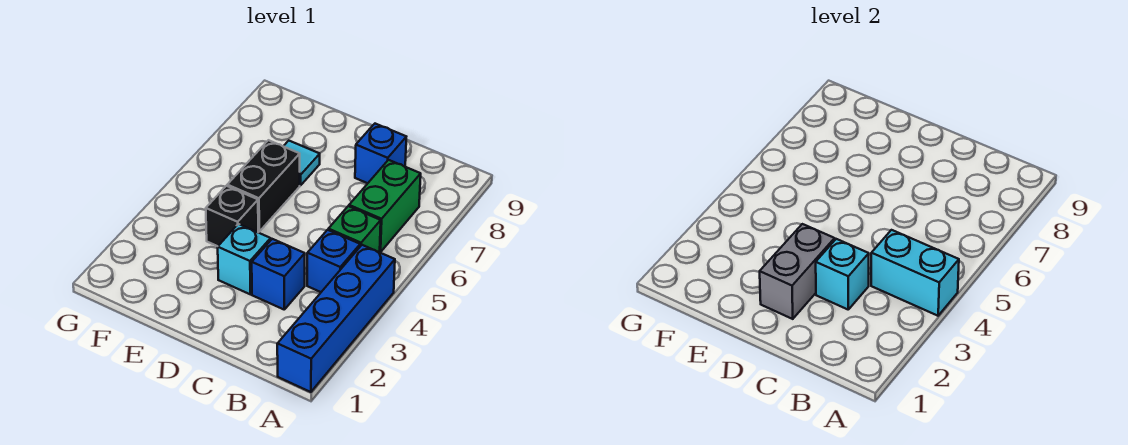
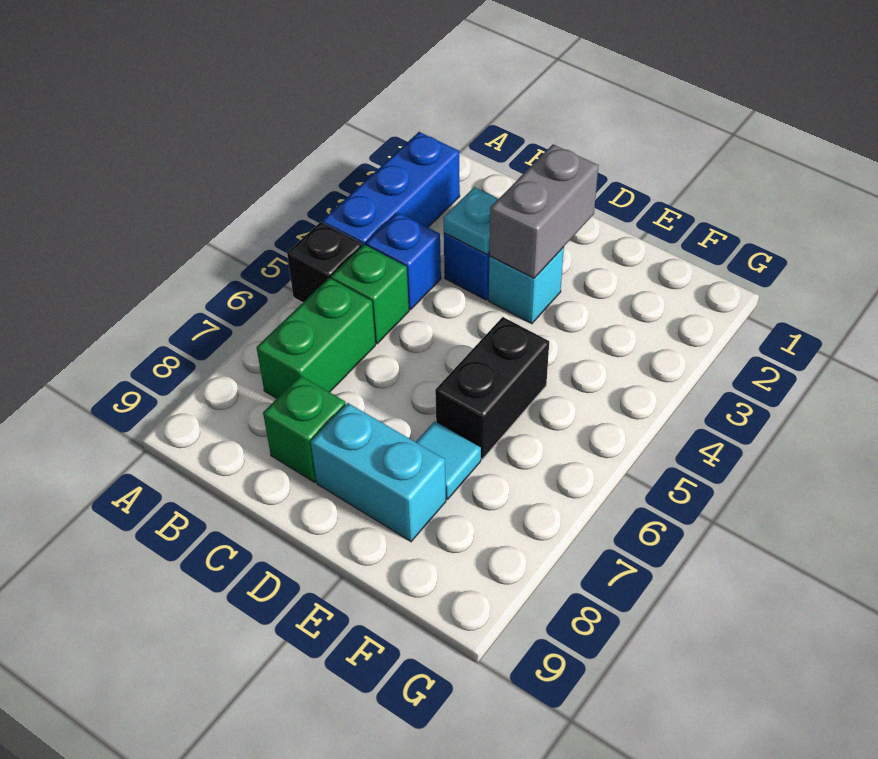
blue 1x4 brick [277,245,395,392] -> blue 1x3 brick [322,132,460,246]
cyan 1x2 brick [871,230,959,316] -> cyan 1x2 brick moved to [311,403,446,541]
cyan 1x1 brick [816,239,869,309] -> cyan 1x1 plate [443,187,498,254]
blue 1x1 brick [355,124,406,183] -> green 1x1 brick [263,375,346,482]
black 1x1 brick [206,186,258,246] -> black 1x1 brick moved to [287,222,362,303]

